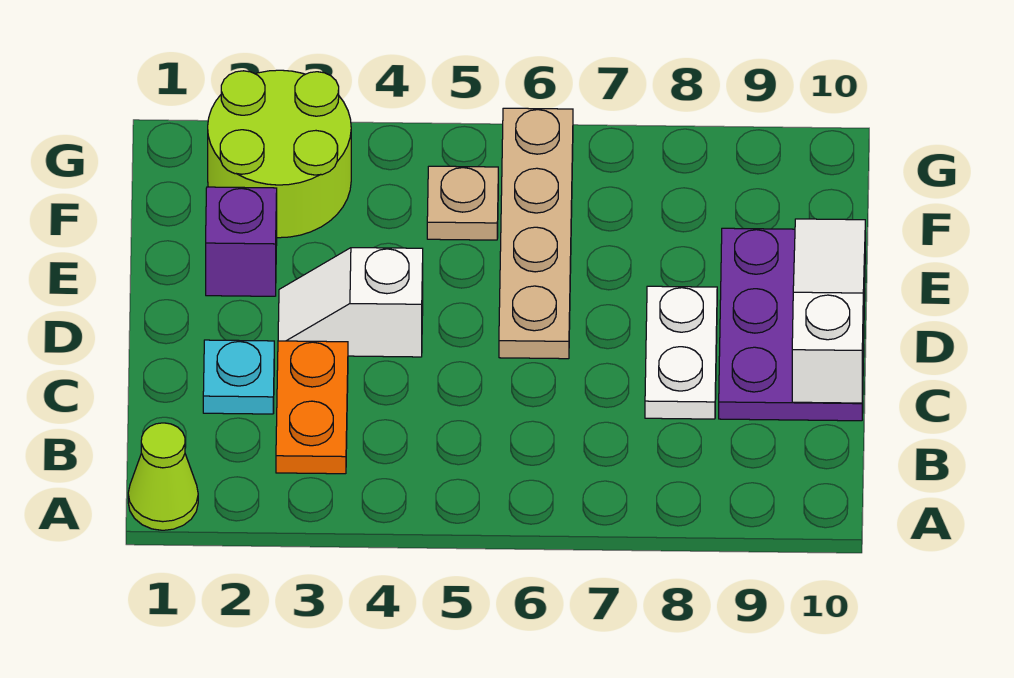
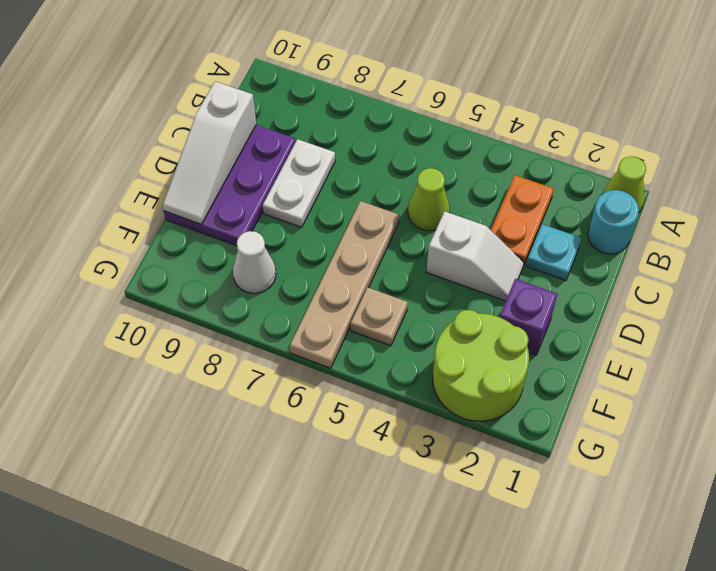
none -> cyan 1x1 round brick [588,190,639,254]
none -> lime 1x1 cone [408,168,450,231]
none -> white 1x1 cone [233,231,276,293]

